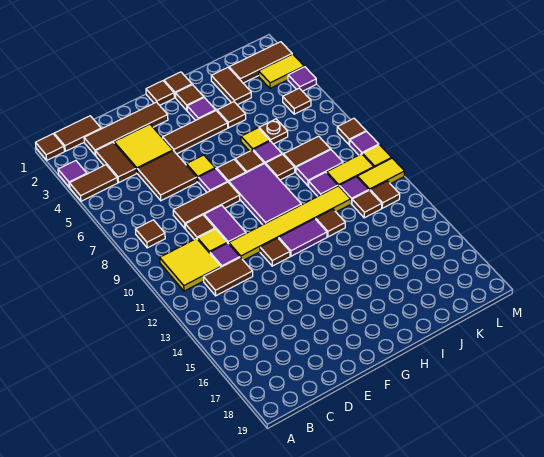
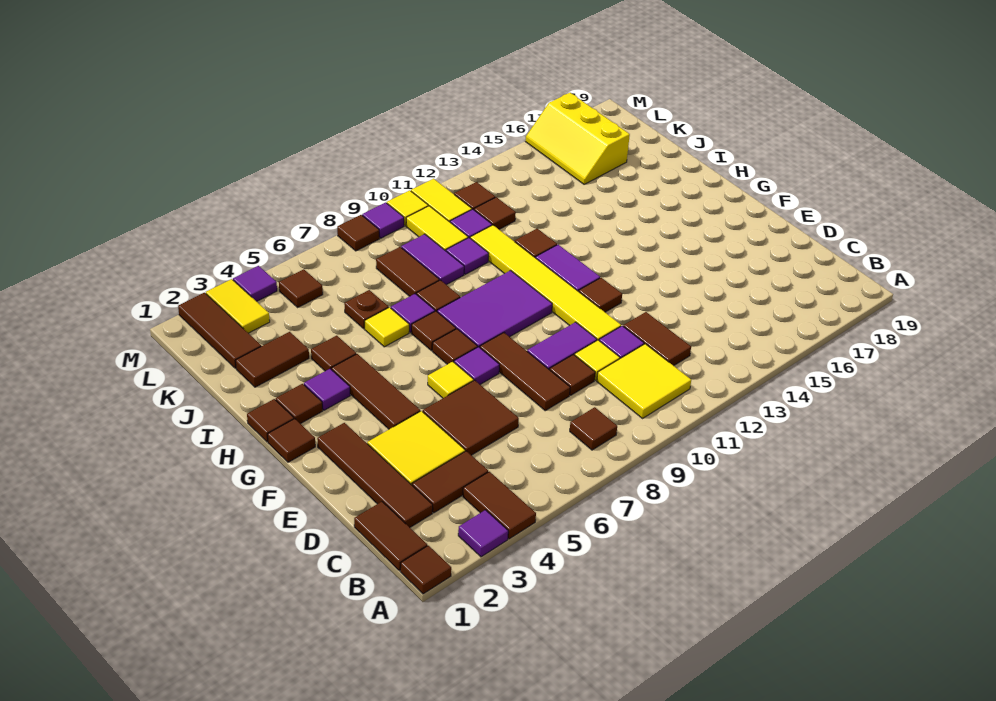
none -> yellow 2x3 slope [525,93,630,184]

